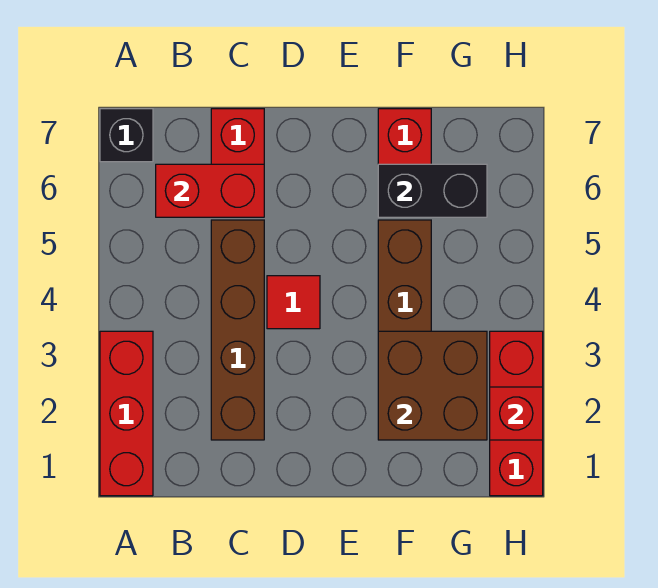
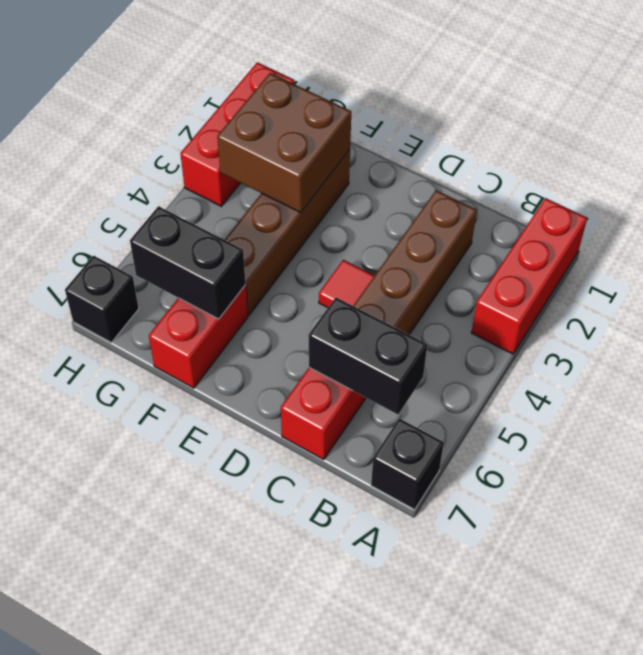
red 1x2 brick [156,164,264,217] -> black 1x2 brick [309,298,427,414]
red 1x1 brick [490,387,543,440] -> none
none -> black 1x1 brick [65,256,139,342]

